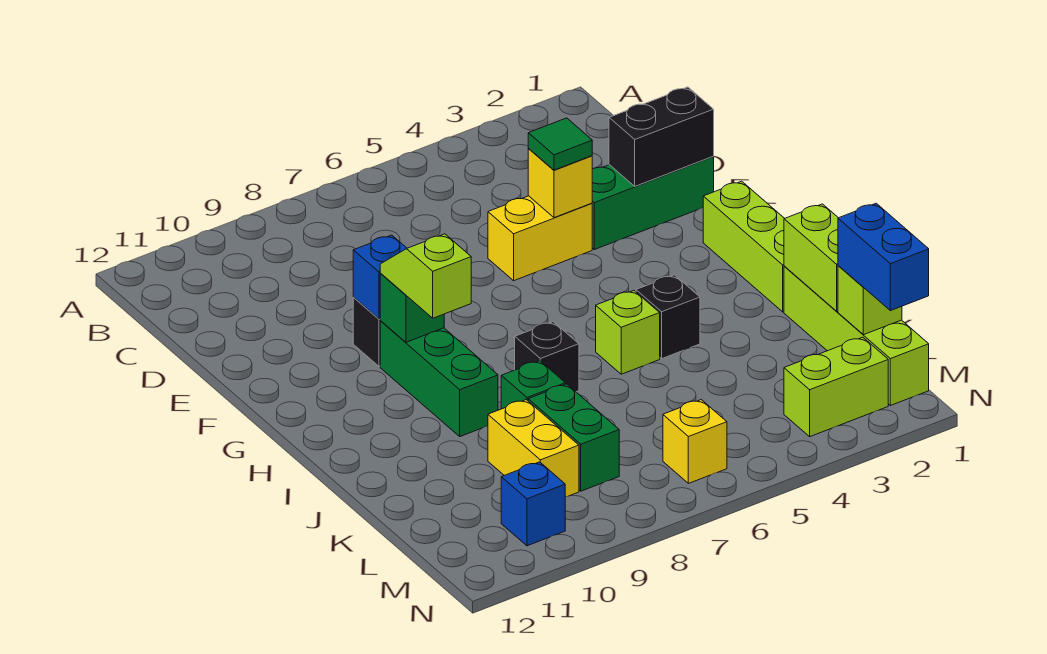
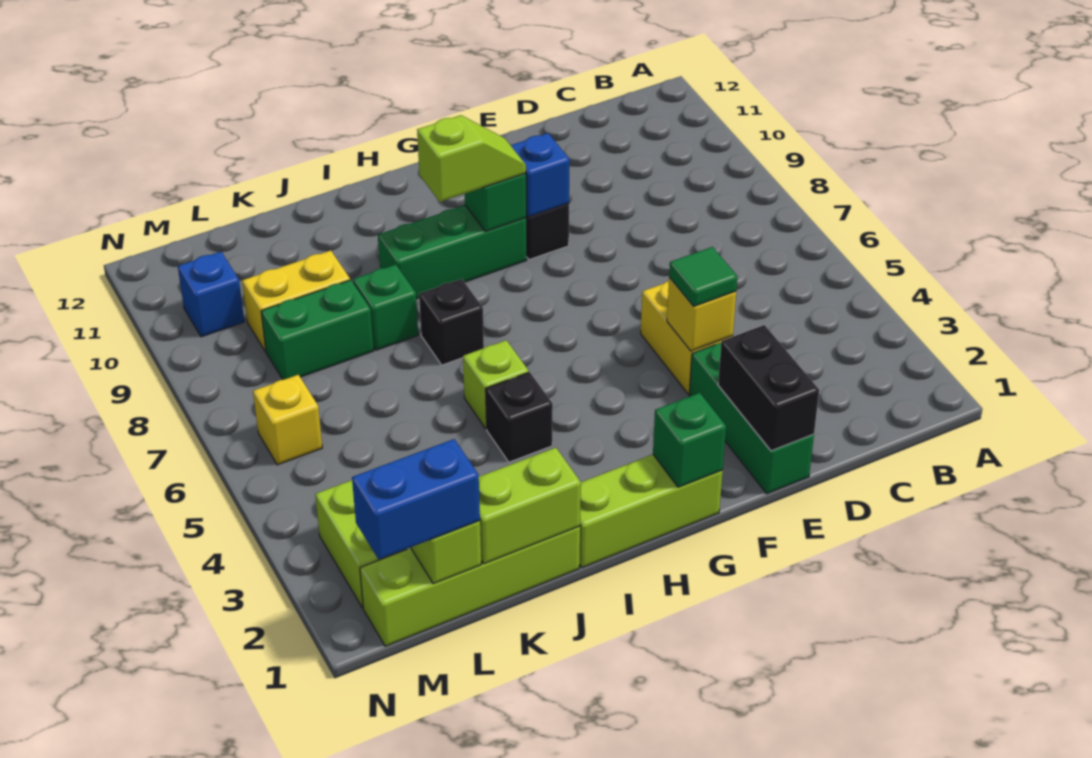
none -> green 1x1 brick [653,393,726,487]

